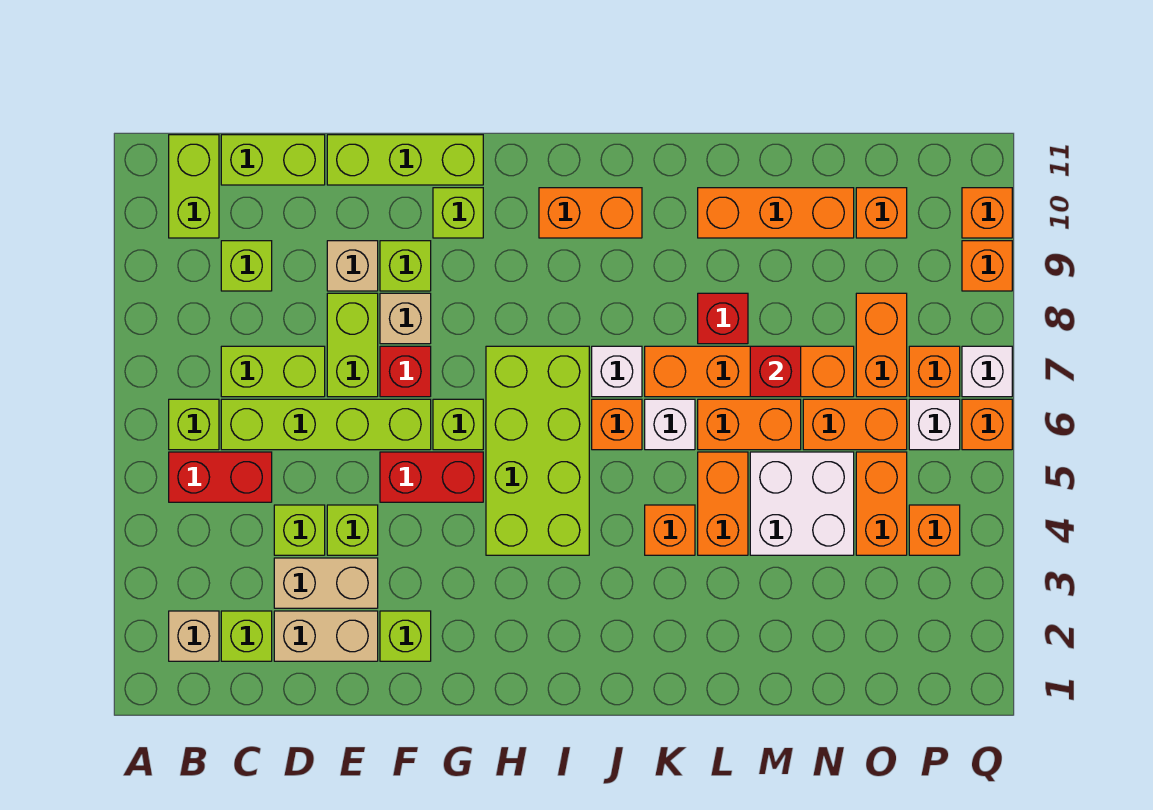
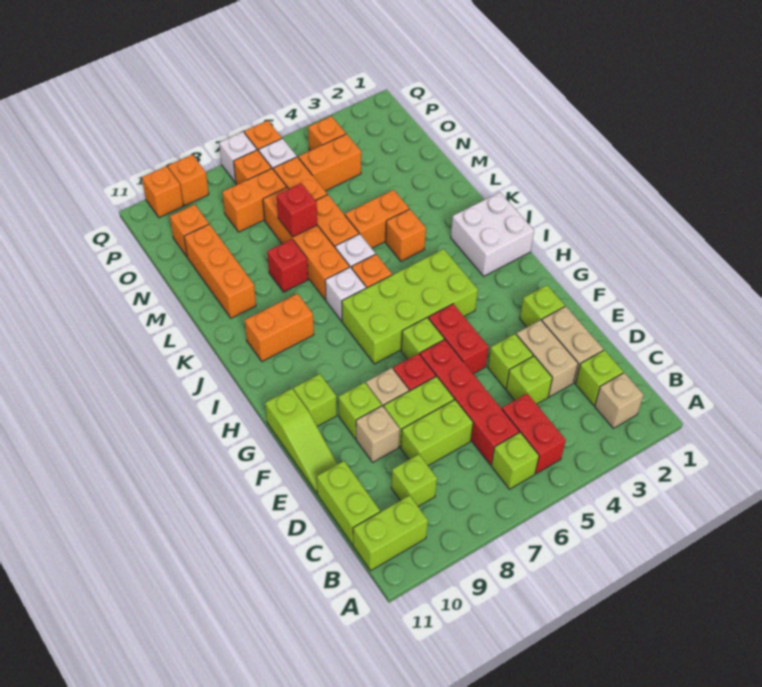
lime 1x4 brick [221,399,431,450] -> red 1x4 brick [420,340,519,465]
lime 1x2 brick [221,346,325,397] -> lime 1x2 brick turned to [401,400,473,466]
lime 1x3 brick [327,135,483,185] -> lime 1x3 slope [265,389,337,493]
orange 1x2 brick [539,188,642,238] -> orange 1x2 brick turned to [245,294,314,361]
white 2x2 brick [750,452,854,555] -> white 2x2 brick moved to [451,192,534,276]

